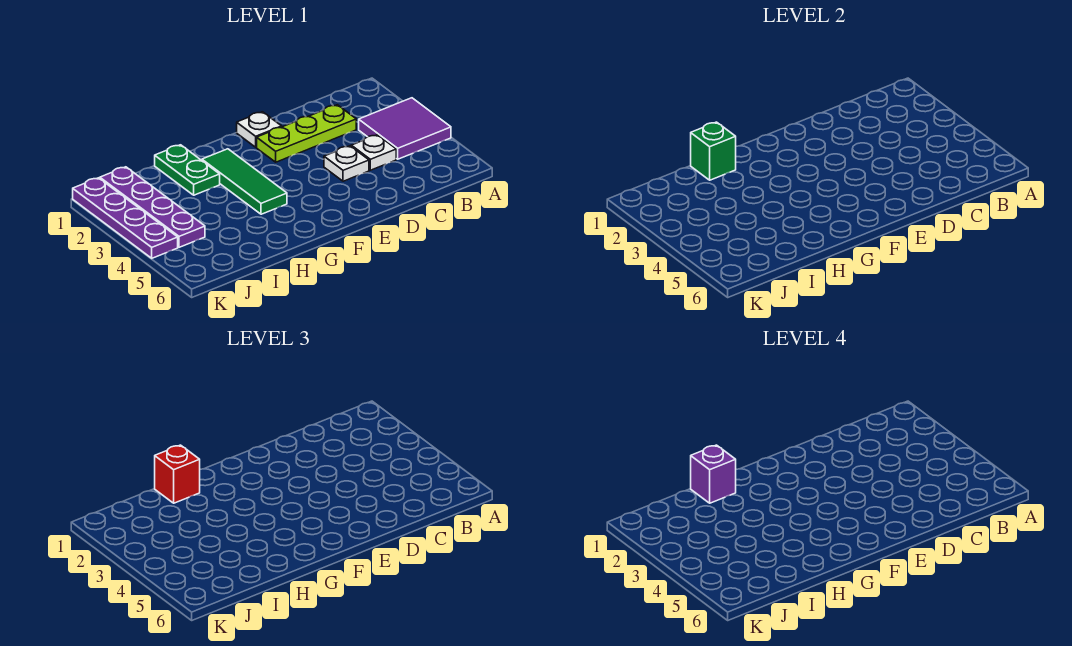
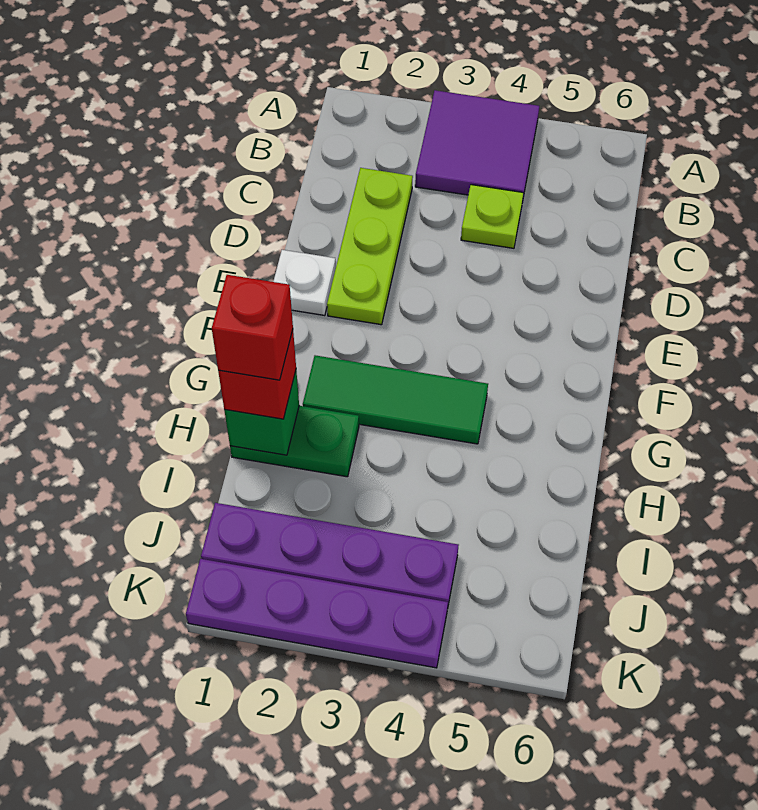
white 1x1 plate [351,135,396,170] -> lime 1x1 plate [461,185,523,248]
white 1x1 plate [324,146,369,181] -> none
purple 1x1 brick [691,445,736,503] -> red 1x1 brick [212,275,293,380]

